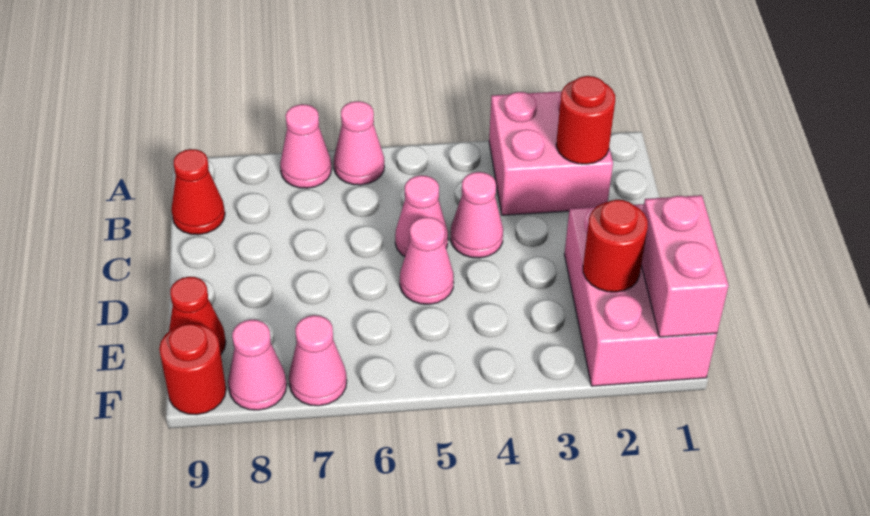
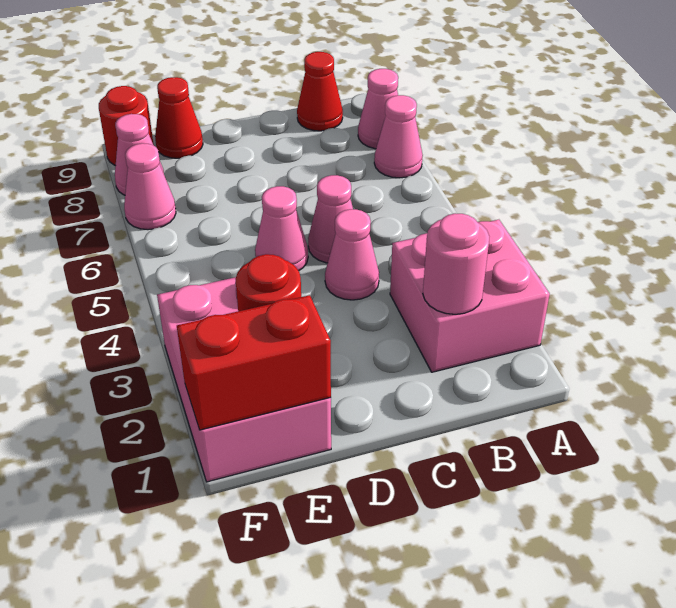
pink 1x1 cone [334,101,384,185] -> pink 1x1 cone moved to [358,69,398,149]
red 1x1 round brick [556,76,615,164] -> pink 1x1 round brick [423,213,489,314]
pink 2x3 brick [564,204,717,386] -> pink 2x3 brick turned to [157,277,331,482]
pink 1x2 brick [641,195,729,337] -> red 1x2 brick [177,295,331,430]

